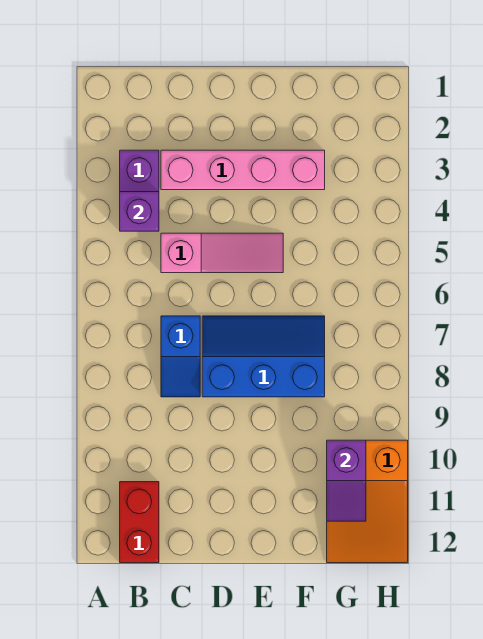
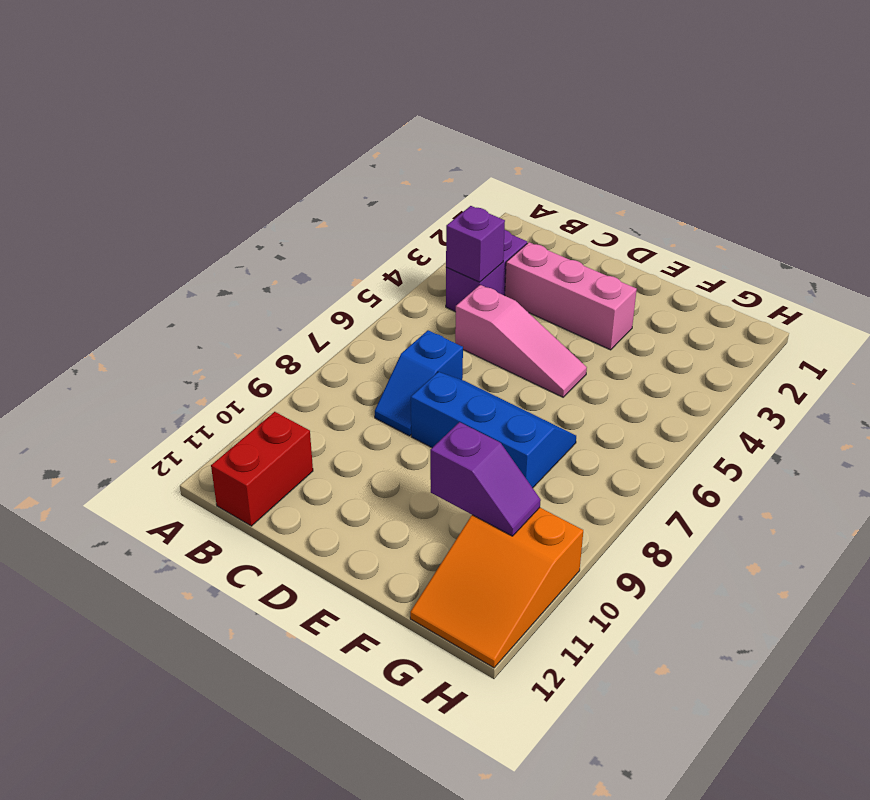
pink 1x4 brick [161,150,325,190] -> pink 1x3 brick [505,242,637,350]
purple 1x2 slope [327,440,366,521] -> purple 1x2 slope turned to [430,422,541,536]

